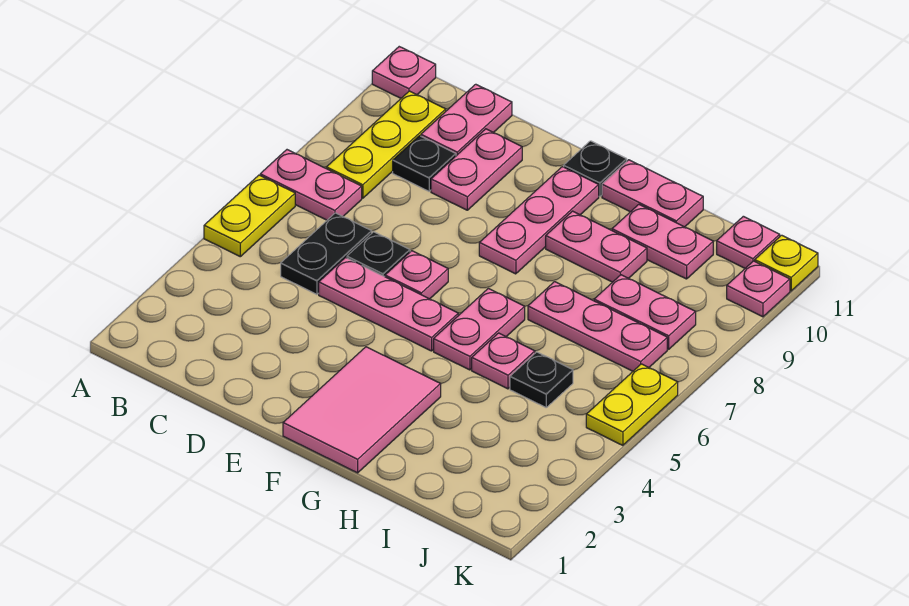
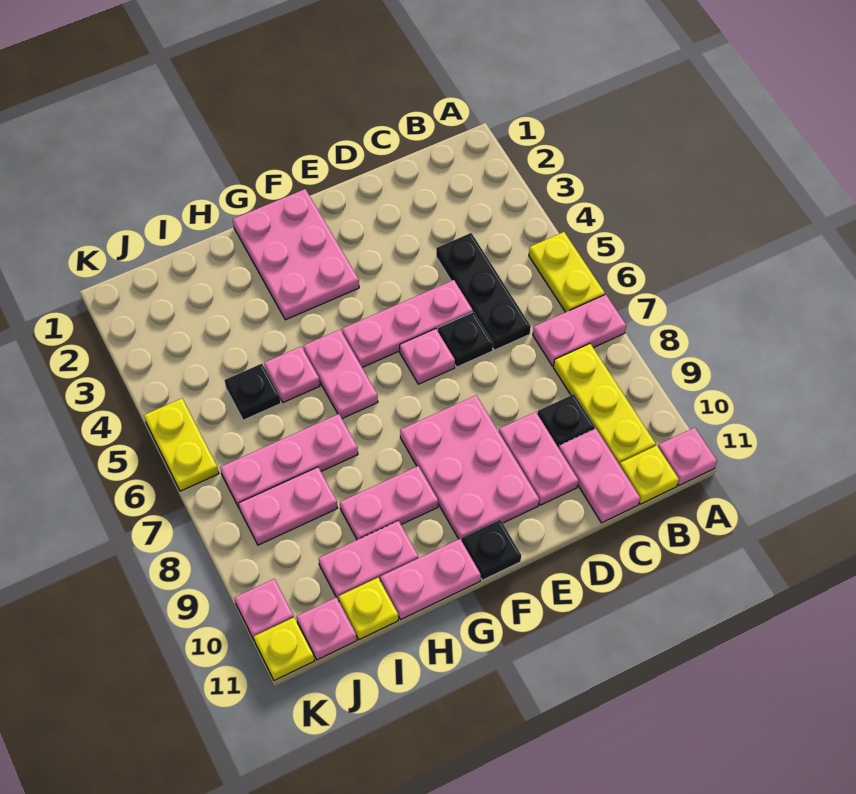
none -> yellow 1x1 plate [620,446,679,504]
black 1x2 plate [281,213,372,294] -> black 1x3 plate [436,233,531,350]
pink 2x3 tile [283,347,441,473] -> pink 2x3 plate [233,189,359,320]
pink 1x3 plate [479,167,599,274] -> pink 2x3 plate [400,395,539,541]
none -> yellow 1x1 plate [339,578,398,640]

